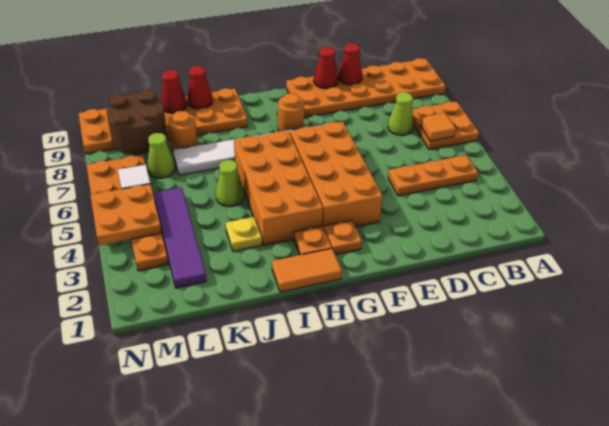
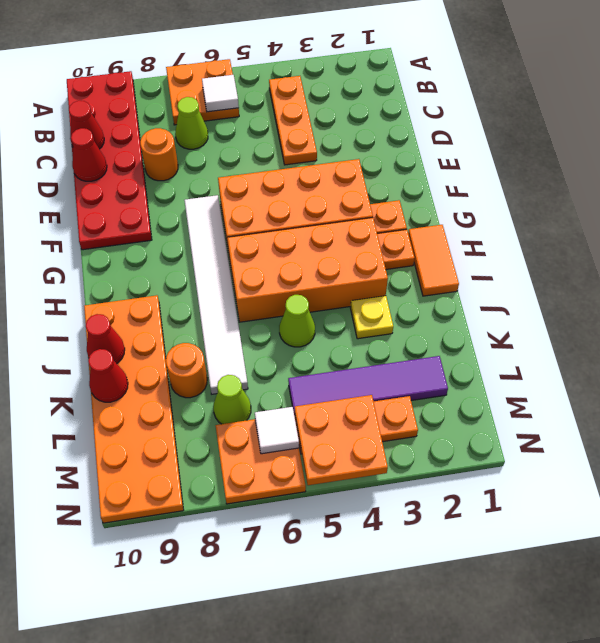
orange 2x6 plate [286,58,446,117] -> red 2x6 plate [67,71,152,250]
orange 1x1 tile [420,113,456,141] -> white 1x1 tile [202,75,239,112]
red 1x1 cone [314,47,338,89] -> red 1x1 cone moved to [69,101,104,149]
orange 1x1 round brick [278,93,304,131] -> orange 1x1 round brick moved to [140,128,178,181]
brown 2x2 round brick [107,90,167,154] -> none

